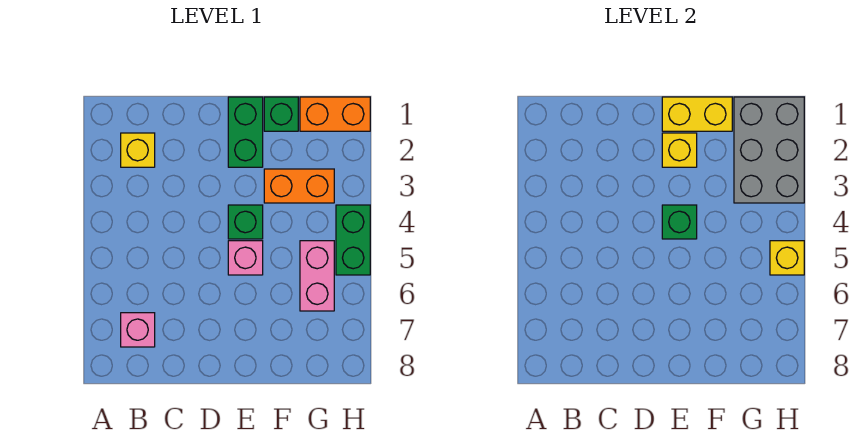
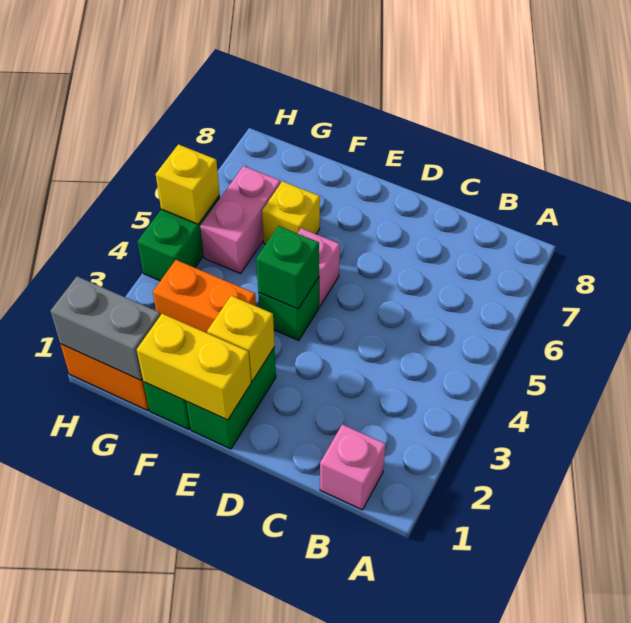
yellow 1x1 brick [121,133,155,167] -> yellow 1x1 brick moved to [262,181,320,244]
pink 1x1 brick [121,313,155,347] -> pink 1x1 brick moved to [320,424,386,510]
grey 2x3 brick [734,97,804,203] -> grey 1x2 brick [50,276,160,380]

